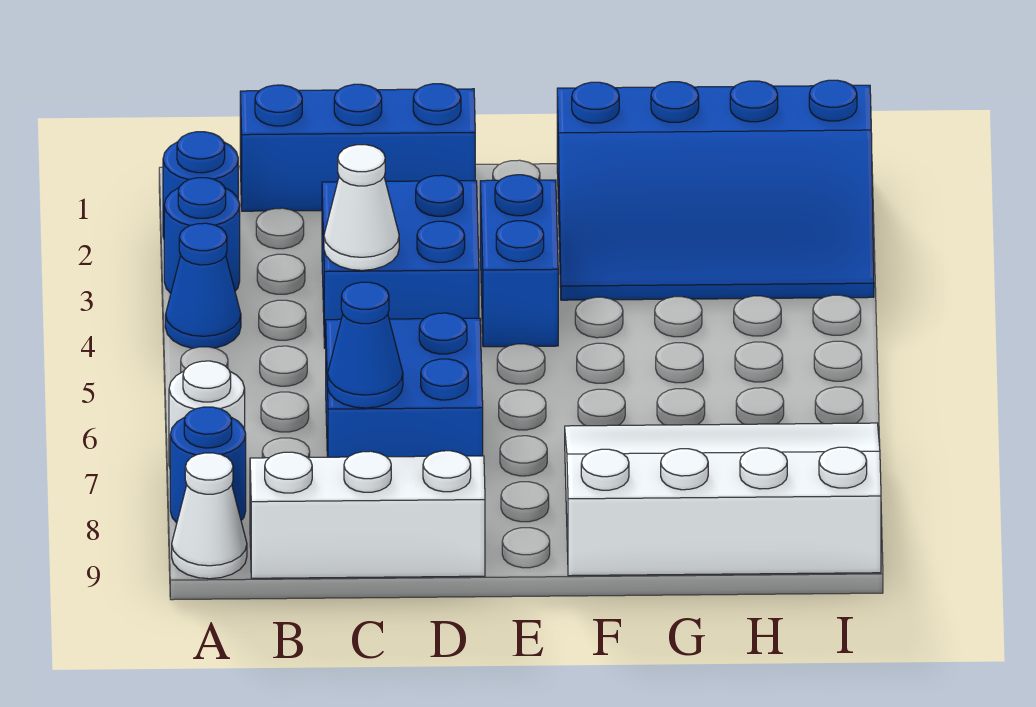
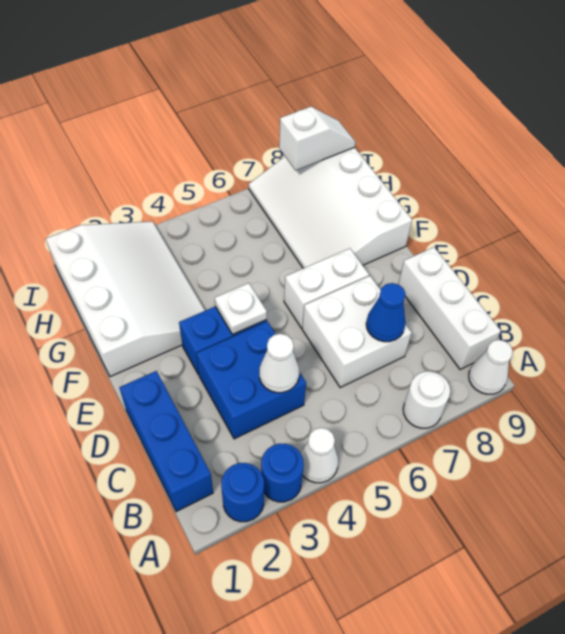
blue 1x1 cone [165,223,241,348] -> white 1x1 cone [300,428,338,483]
blue 1x1 round brick [170,407,246,523] -> none
blue 2x2 brick [326,313,483,457] -> white 2x2 brick [302,276,412,388]
none -> white 1x1 plate [215,283,267,335]
none -> white 1x2 brick [284,248,369,328]
blue 3x4 slope [557,80,874,300] -> white 3x4 slope [46,221,205,377]
none -> white 1x2 slope [279,107,355,170]

